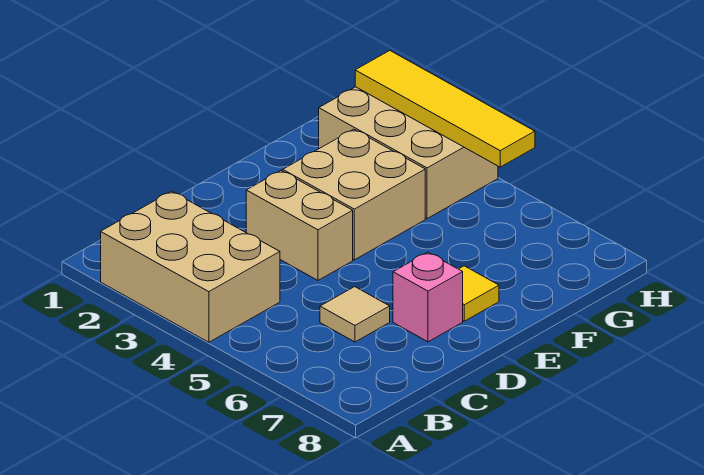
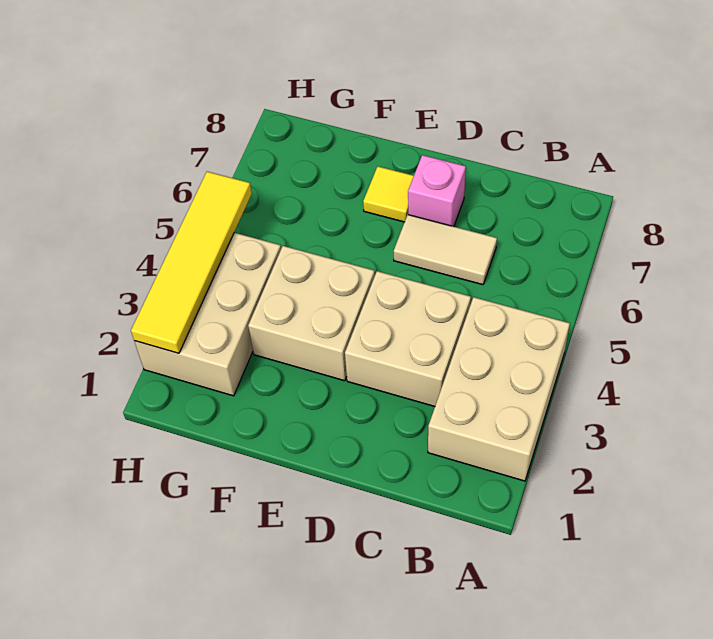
tan 1x1 tile [320,287,390,342] -> tan 1x2 tile [394,215,497,285]
tan 1x2 brick [246,171,353,280] -> tan 2x2 brick [345,271,471,406]

